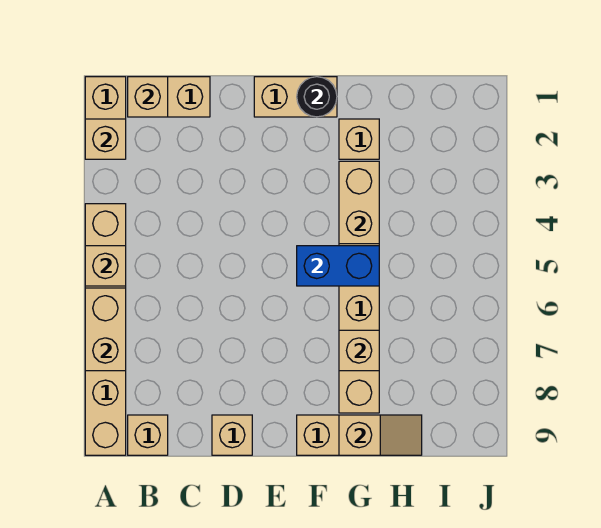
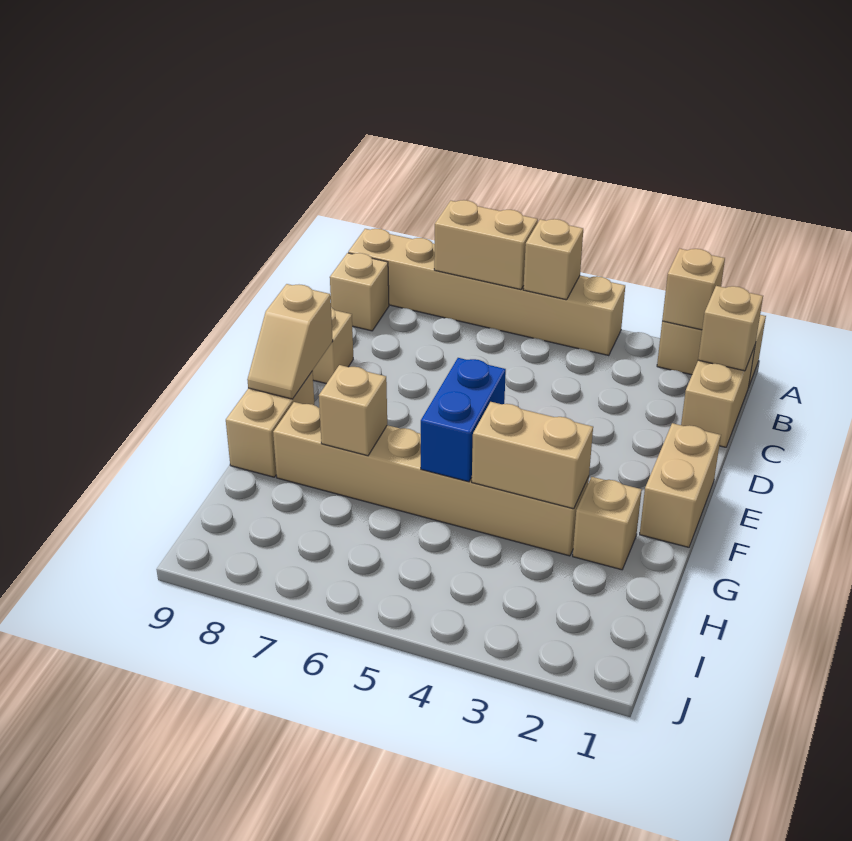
black 1x1 round brick [297,77,337,117] -> none
tan 1x2 slope [339,415,422,455] -> tan 1x2 slope moved to [247,284,333,399]

